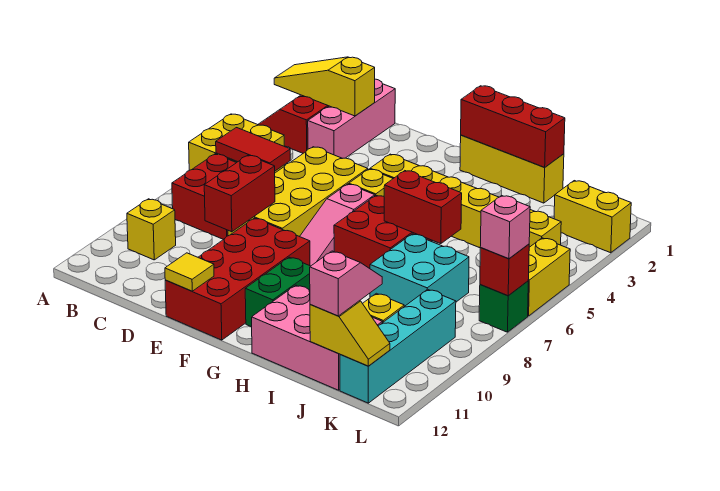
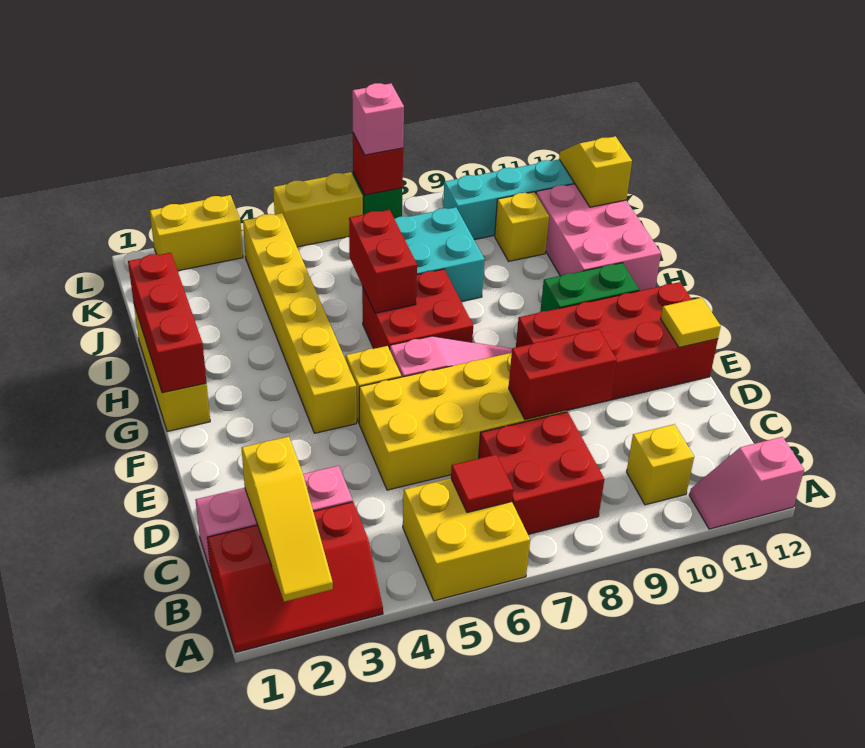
red 1x2 tile [216,128,290,171] -> red 1x1 tile [451,455,513,513]
pink 1x2 slope [310,251,382,316] -> pink 1x2 slope moved to [689,437,804,529]
yellow 1x2 brick [554,181,631,253] -> yellow 1x2 brick turned to [150,195,243,271]

